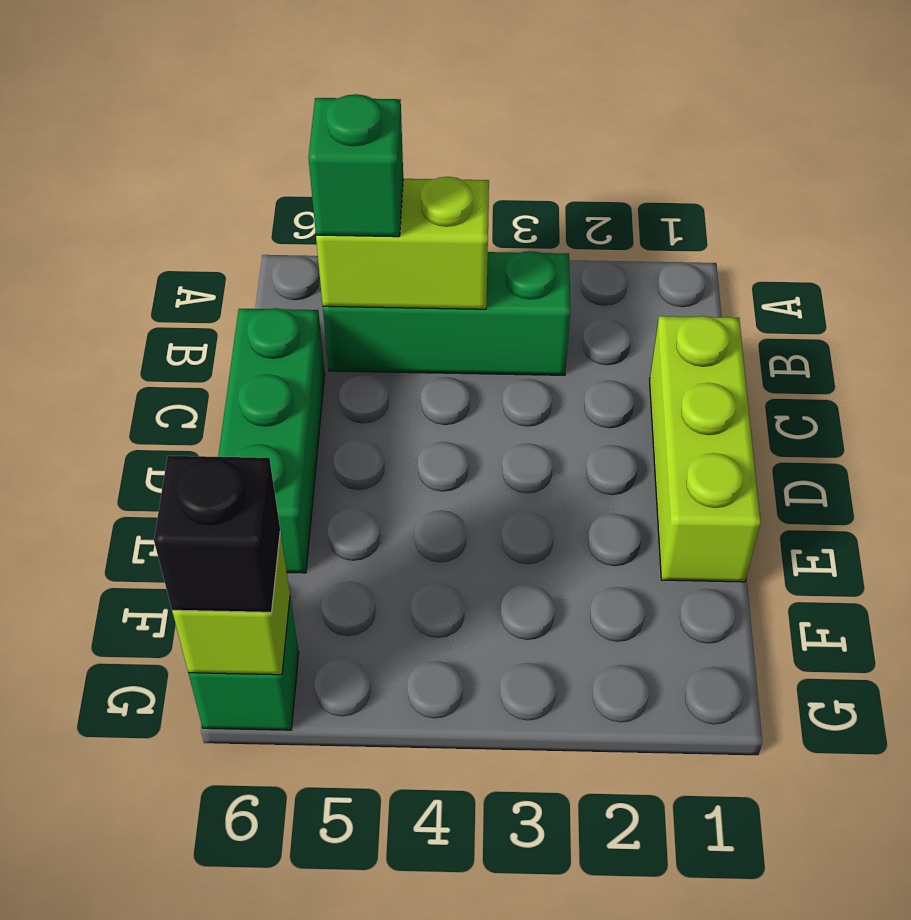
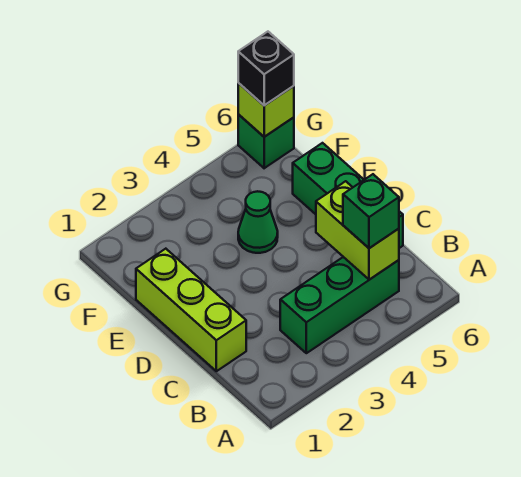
lime 1x2 brick [316,177,489,309] -> lime 1x2 brick turned to [316,181,399,280]
none -> green 1x1 cone [238,191,278,253]

